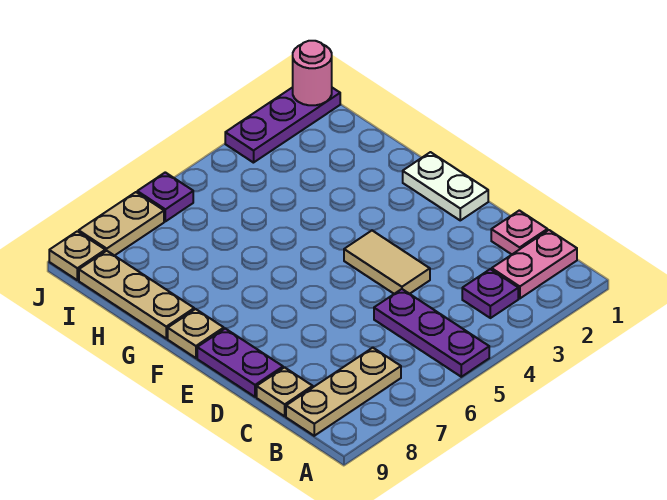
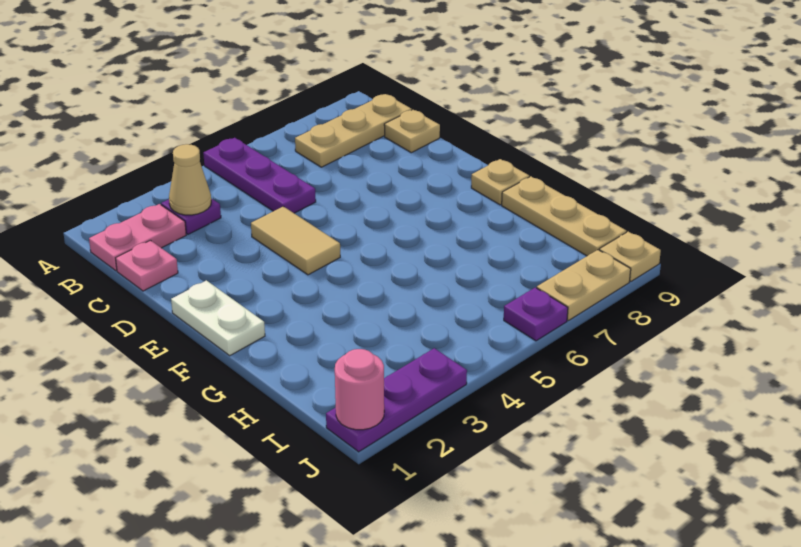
none -> tan 1x1 cone [169,144,211,215]
purple 1x2 plate [197,329,283,397] -> none

